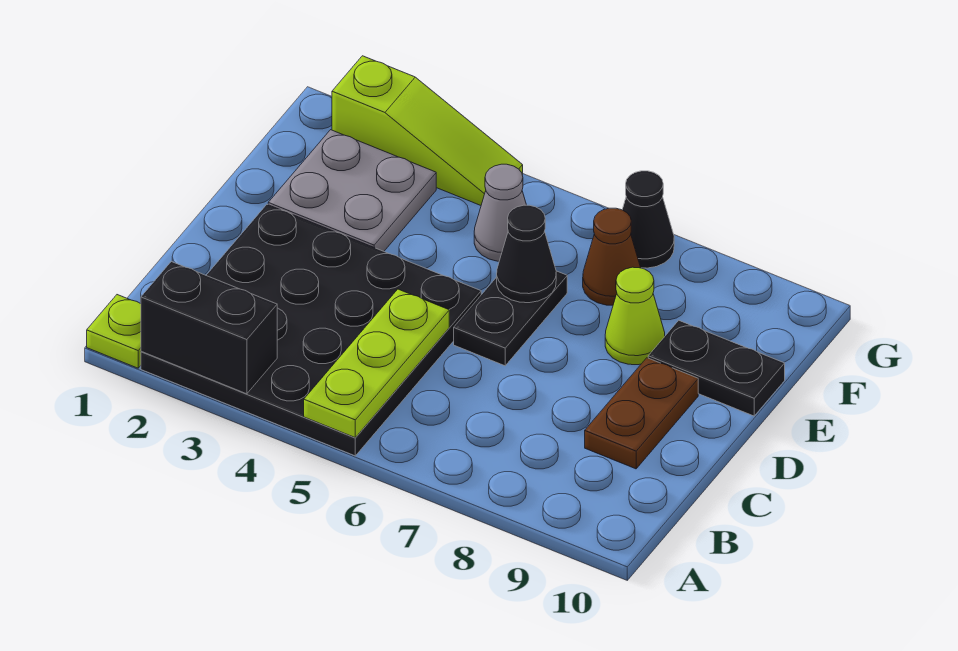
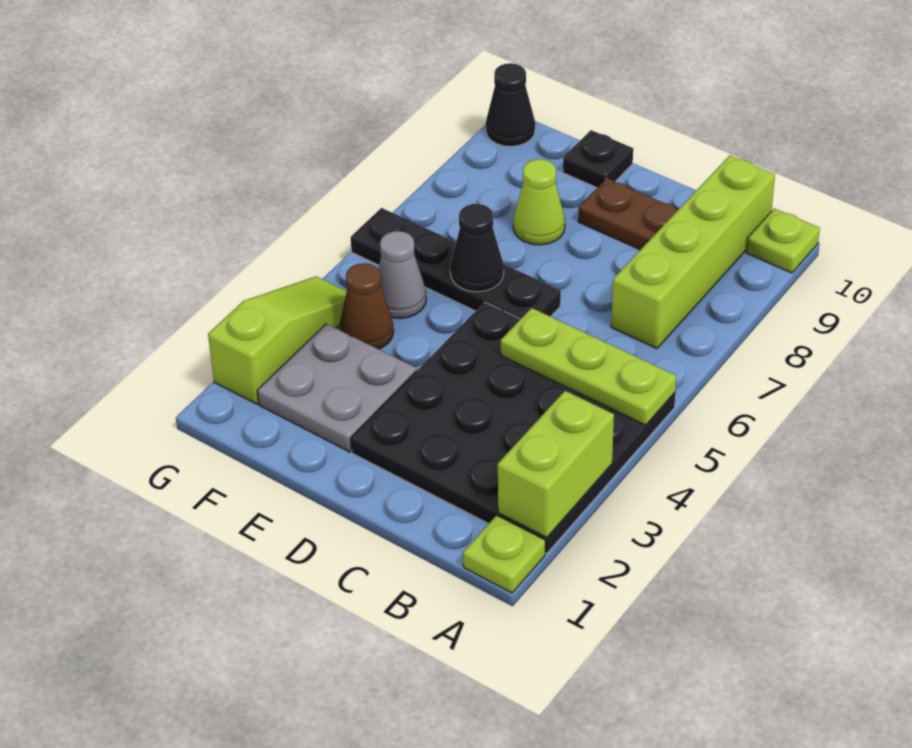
black 1x2 brick [141,262,277,394] -> lime 1x2 brick [498,391,614,537]
none -> lime 1x1 plate [747,208,820,273]
none -> lime 1x4 brick [611,155,775,348]
black 1x2 plate [454,271,567,366] -> black 1x4 plate [351,208,561,319]
black 1x2 plate [648,320,785,416] -> black 1x1 plate [563,130,633,188]
brown 1x1 cone [583,208,641,305] -> brown 1x1 cone moved to [339,263,394,349]
black 1x1 cone [622,171,674,268] -> black 1x1 cone moved to [486,63,535,146]

